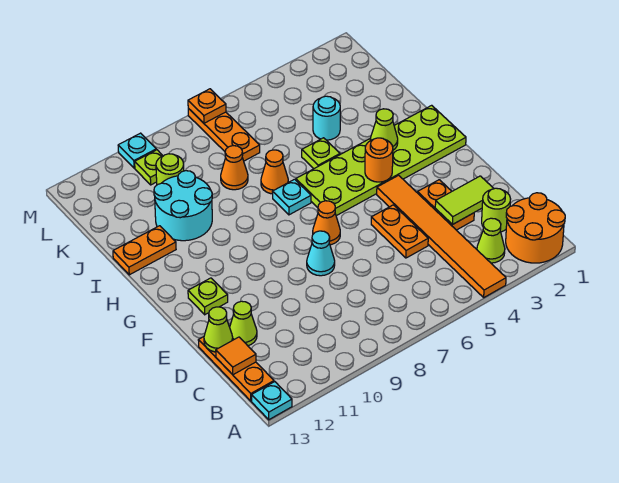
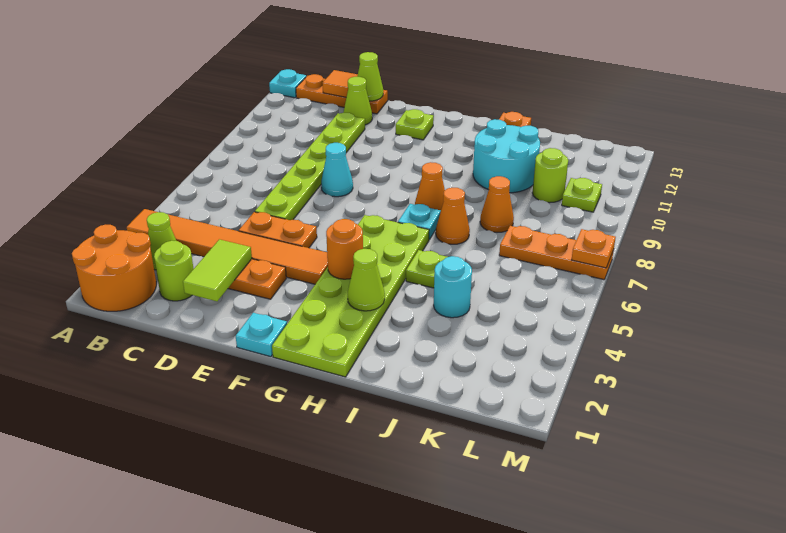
none -> lime 1x6 plate [255,113,365,220]
orange 1x1 cone [313,201,340,245] -> orange 1x1 cone moved to [415,162,445,210]
cyan 1x1 plate [118,133,156,168] -> cyan 1x1 plate moved to [236,313,287,357]

